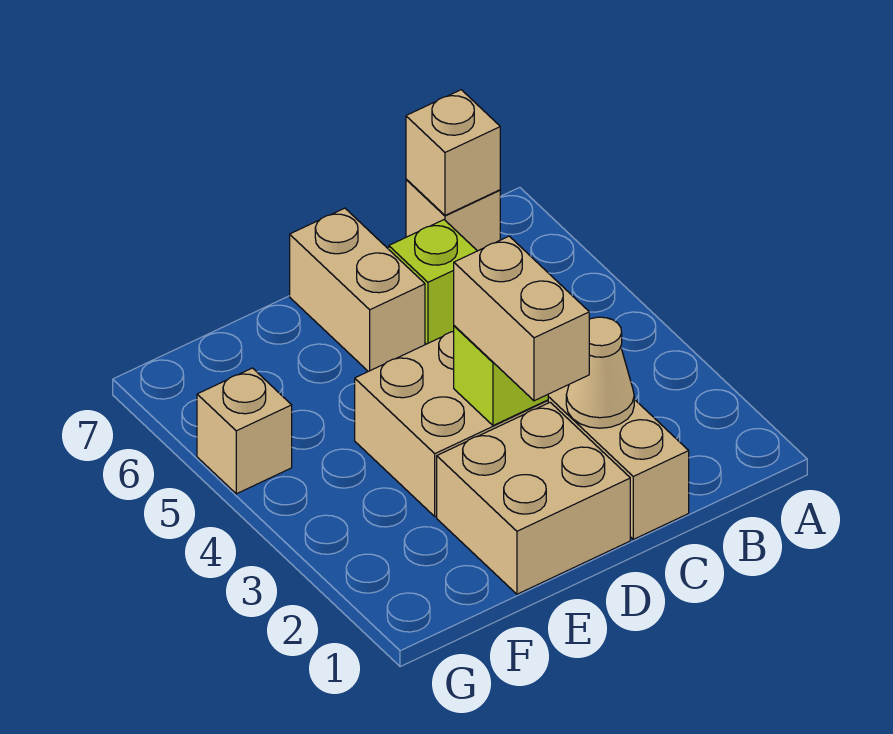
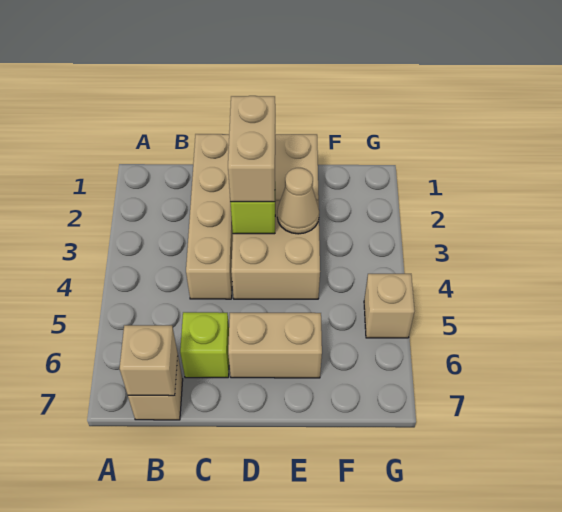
tan 1x1 cone [566,317,634,428] -> tan 1x1 cone moved to [277,168,319,234]
tan 1x2 brick [290,208,425,371] -> tan 1x2 brick turned to [228,313,322,378]

